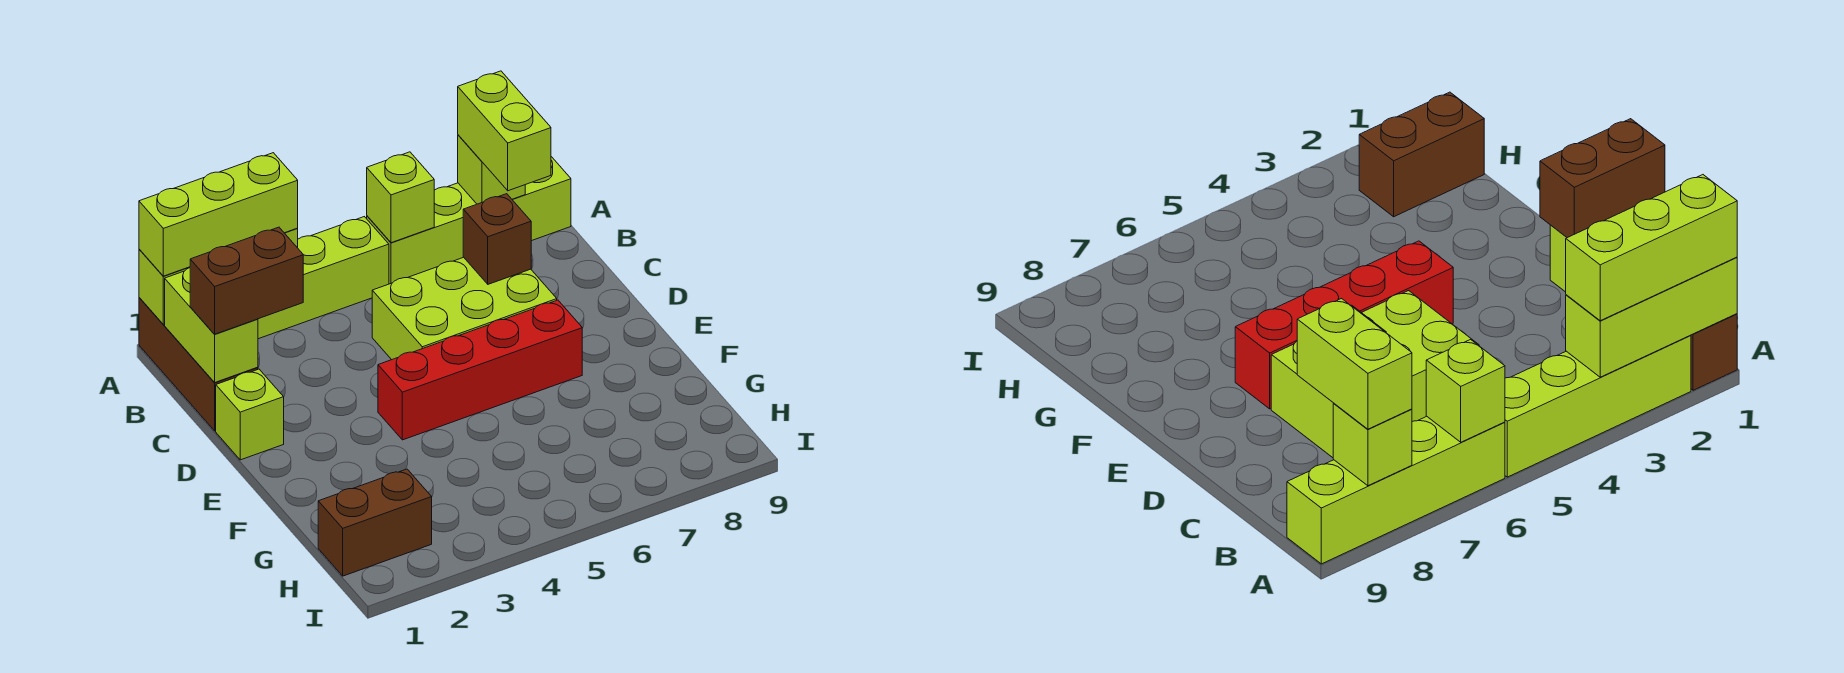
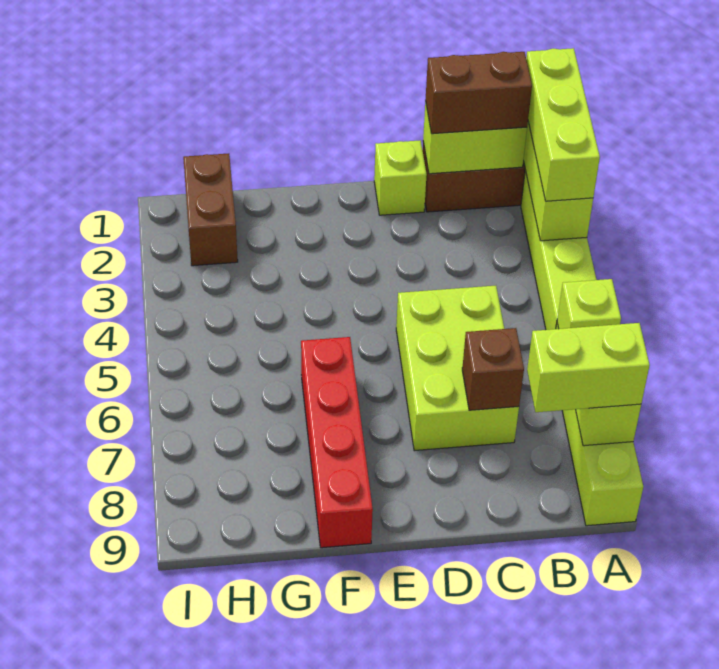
brown 1x2 brick [190,227,303,334] -> brown 1x2 brick turned to [425,52,532,134]
red 1x4 brick [378,300,582,440] -> red 1x4 brick moved to [301,337,373,548]

